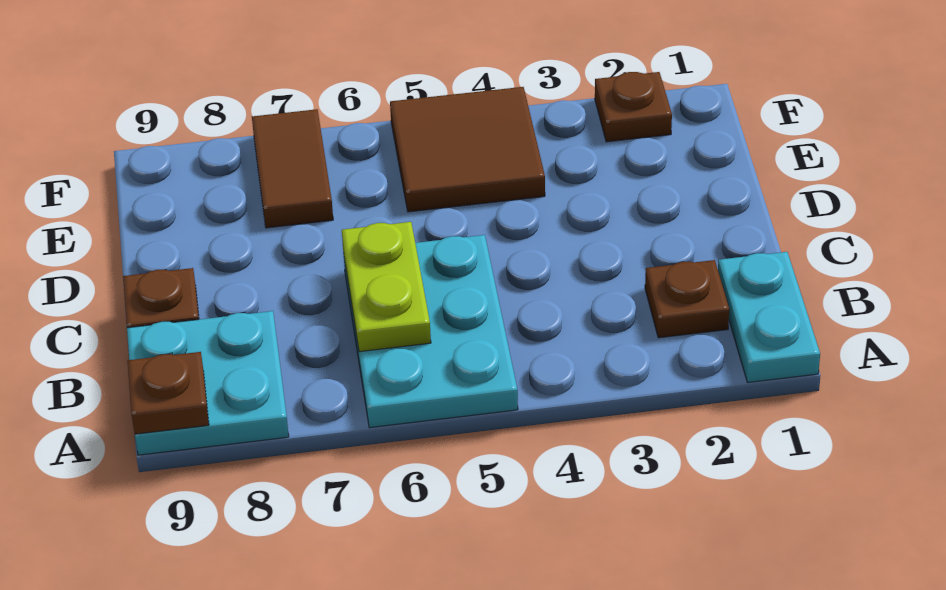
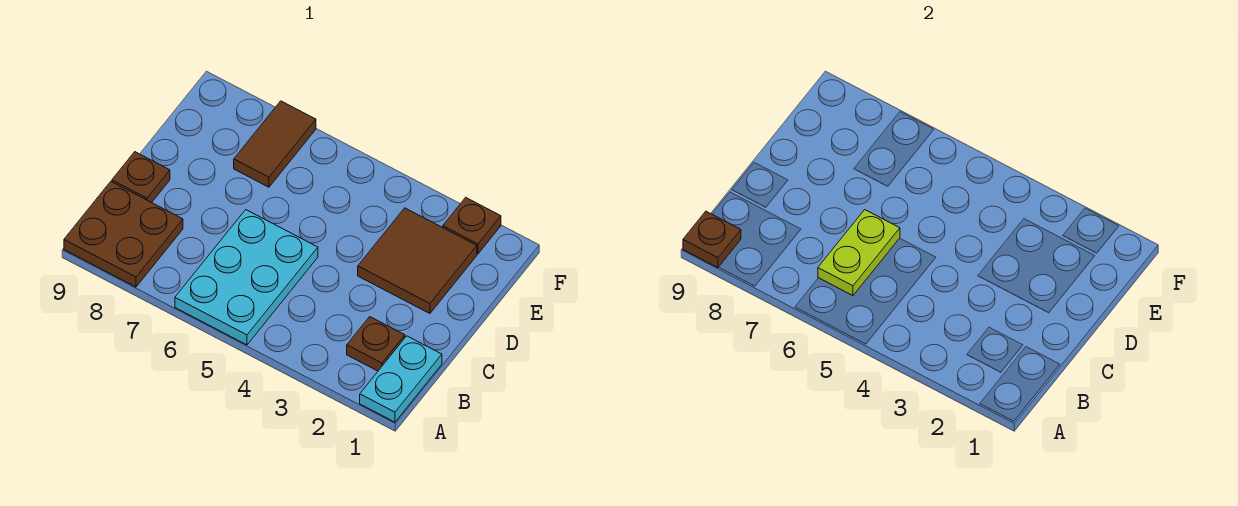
cyan 2x2 plate [127,311,289,455] -> brown 2x2 plate [64,182,183,287]
brown 2x2 tile [390,87,545,212] -> brown 2x2 tile moved to [358,208,477,313]

